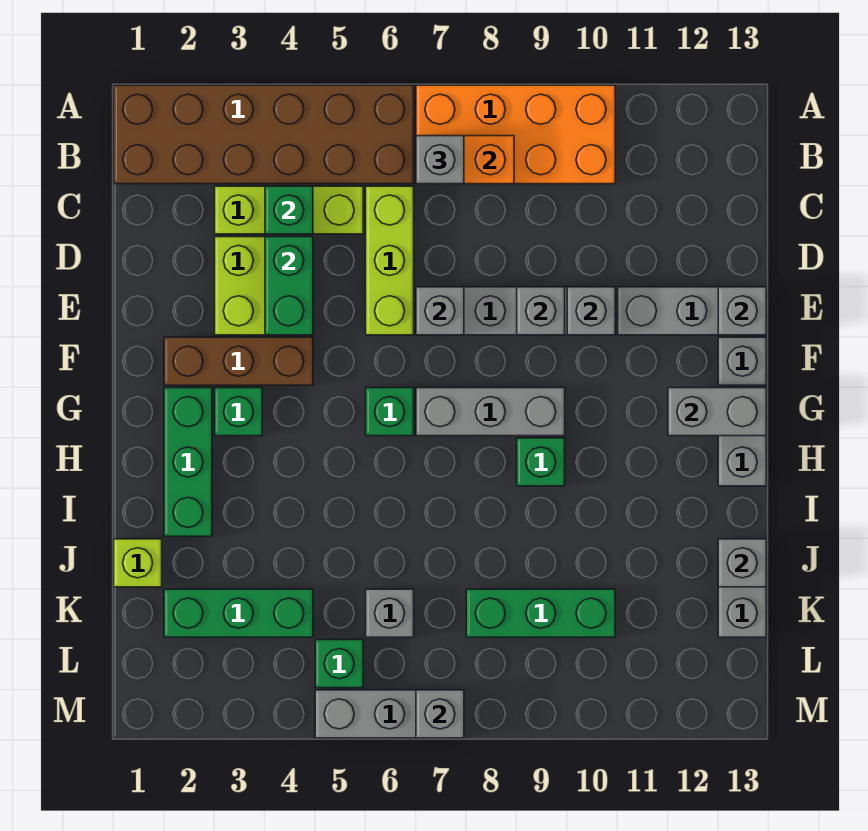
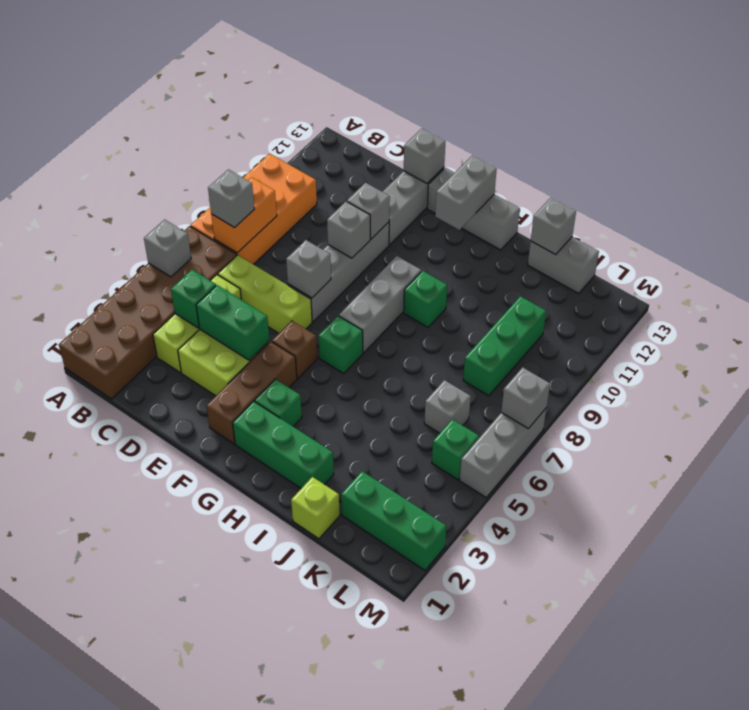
none -> grey 1x1 brick [144,220,191,277]
none -> brown 1x1 brick [272,321,317,379]
green 1x3 brick [164,589,313,637] -> green 1x3 brick turned to [341,471,446,570]

